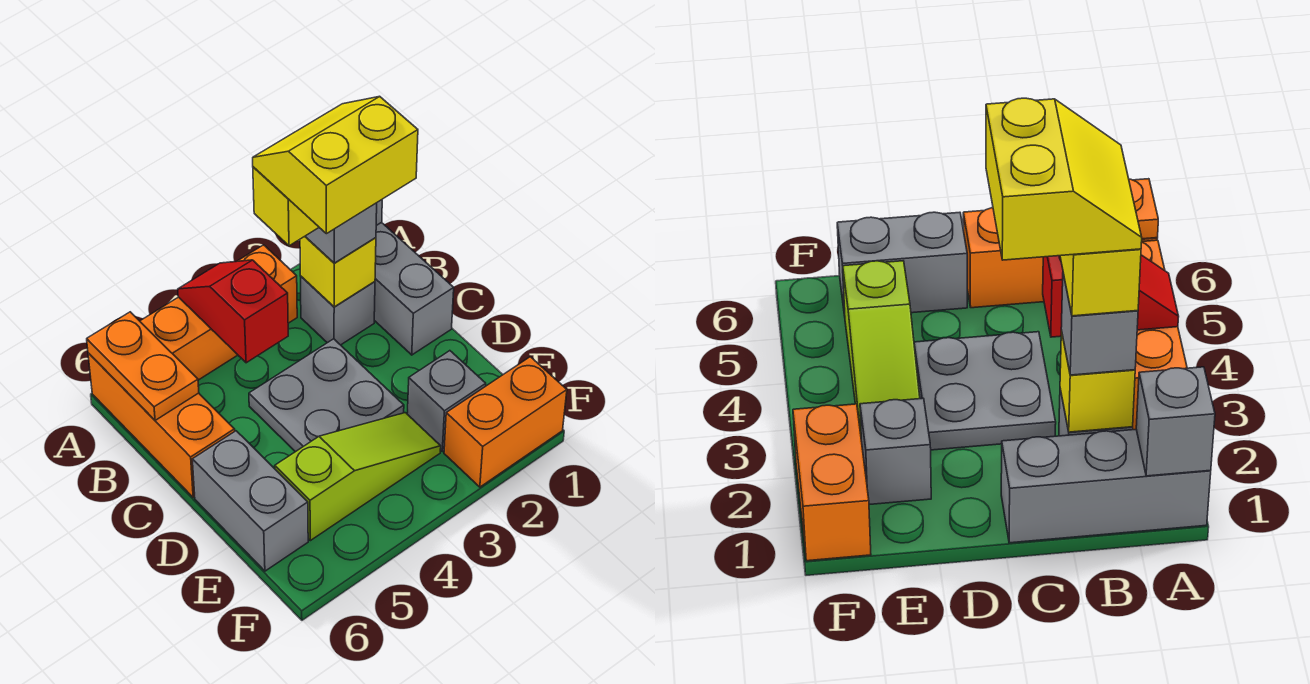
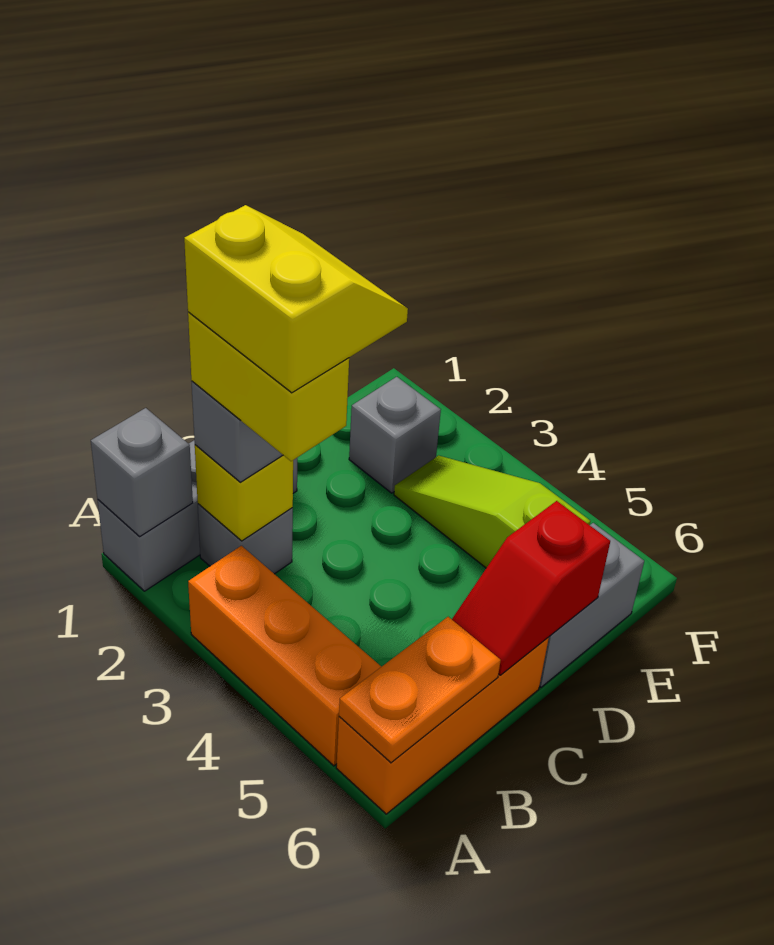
red 1x2 slope [178,260,288,363] -> red 1x2 slope moved to [452,501,610,675]
yellow 2x2 slope [253,96,418,234] -> yellow 2x2 slope turned to [184,205,408,393]
grey 2x2 plate [249,339,404,452] -> none
orange 1x2 brick [444,357,567,487] -> none

